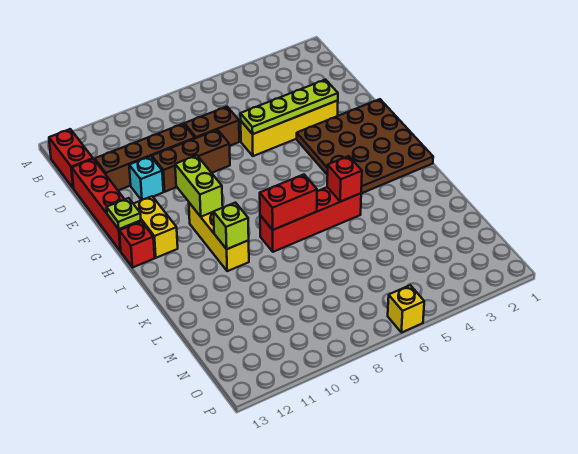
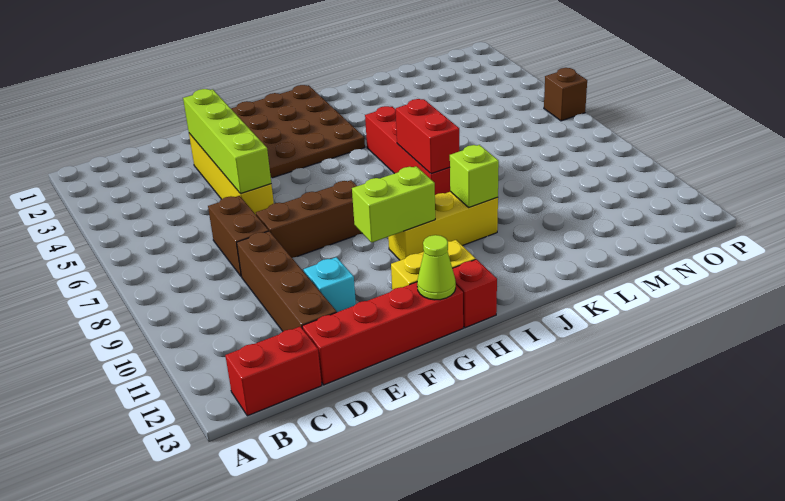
lime 1x4 plate [240,80,338,134] -> lime 1x4 brick [183,89,271,194]
brown 1x3 brick [152,130,230,192] -> brown 1x3 brick turned to [256,180,362,258]
lime 1x1 plate [107,198,141,229] -> lime 1x1 cone [417,235,456,300]
red 1x1 brick [327,156,362,202] -> none
yellow 1x1 brick [388,285,424,333] -> brown 1x1 brick [544,68,587,121]

